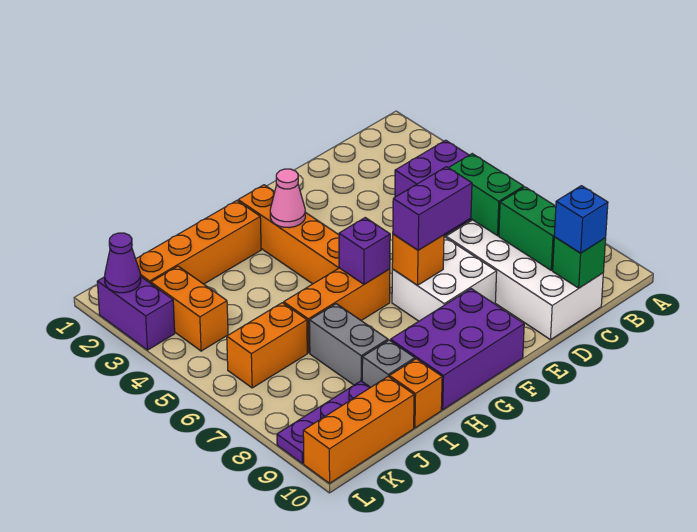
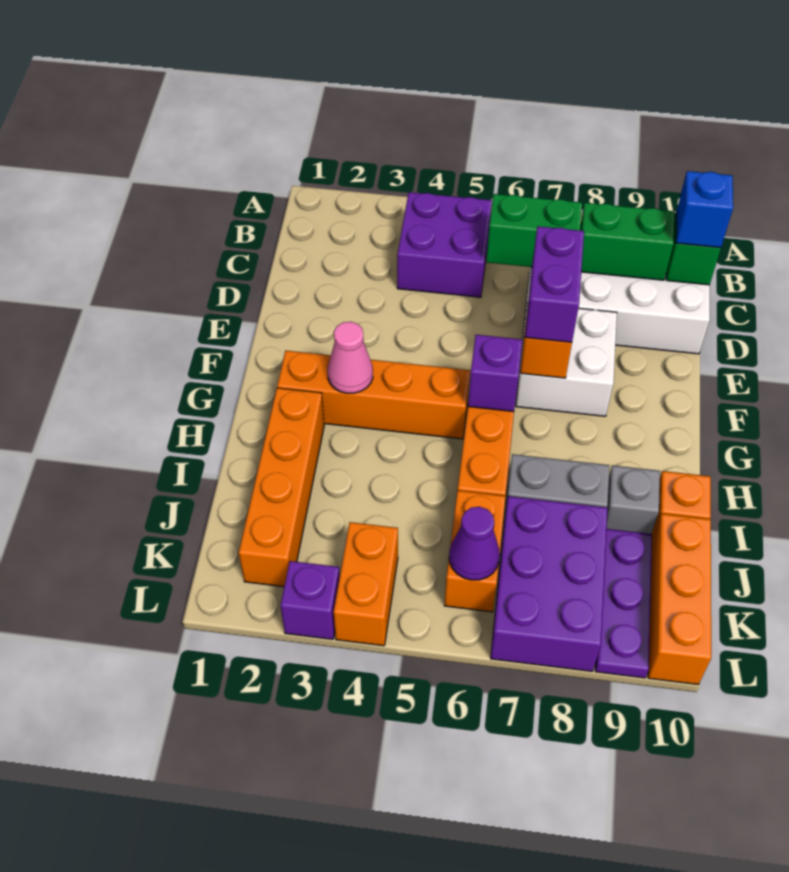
purple 2x3 brick [390,289,524,410] -> purple 2x3 brick moved to [491,496,607,671]
orange 1x2 brick [151,266,228,351] -> orange 1x2 brick turned to [333,522,398,646]
purple 1x2 brick [97,277,175,350] -> purple 1x1 brick [281,561,340,639]
purple 1x1 cone [105,233,141,293] -> purple 1x1 cone moved to [449,507,500,580]

